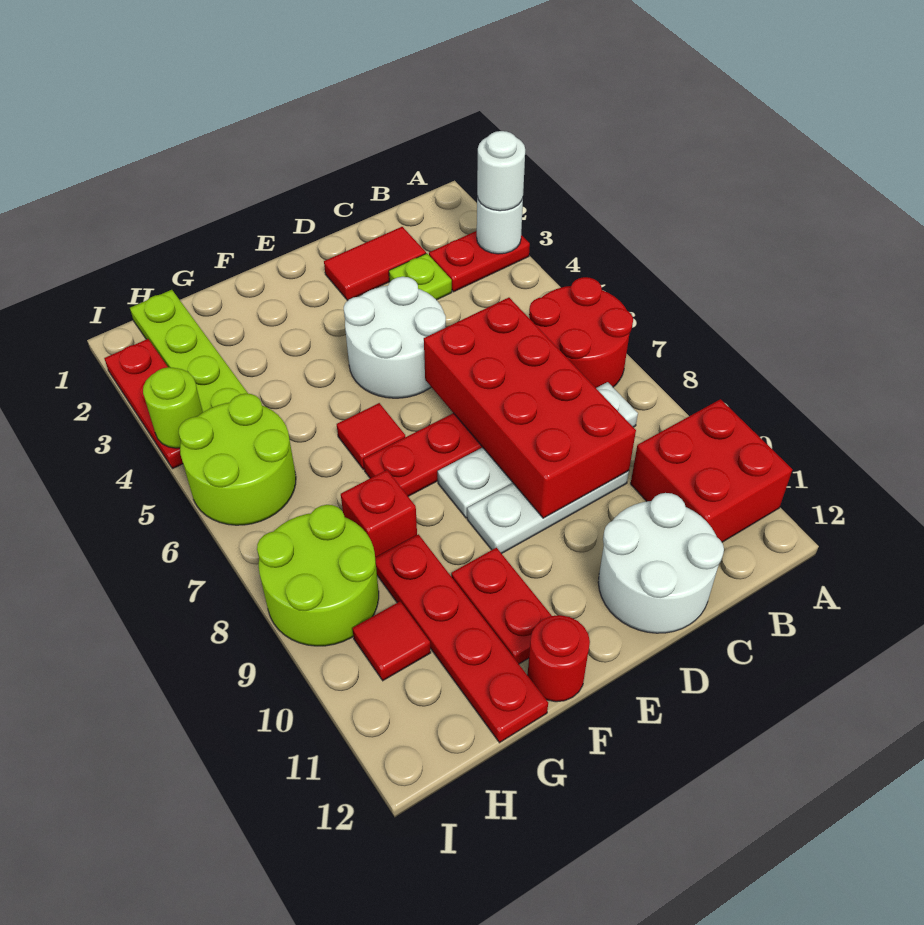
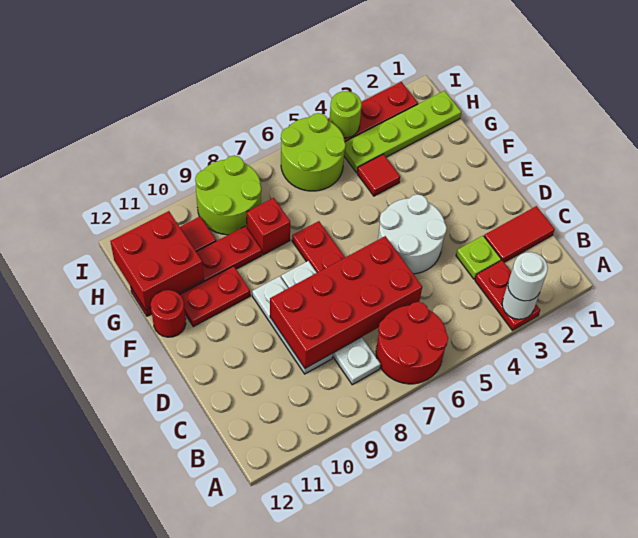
red 2x2 brick [631,399,792,542] -> red 2x2 brick moved to [110,211,204,310]
red 1x2 tile [324,227,426,301] -> red 1x2 tile turned to [484,206,555,262]
white 2x2 round brick [598,493,724,633] -> none
red 1x1 tile [337,403,405,469] -> red 1x1 tile moved to [357,154,400,196]

